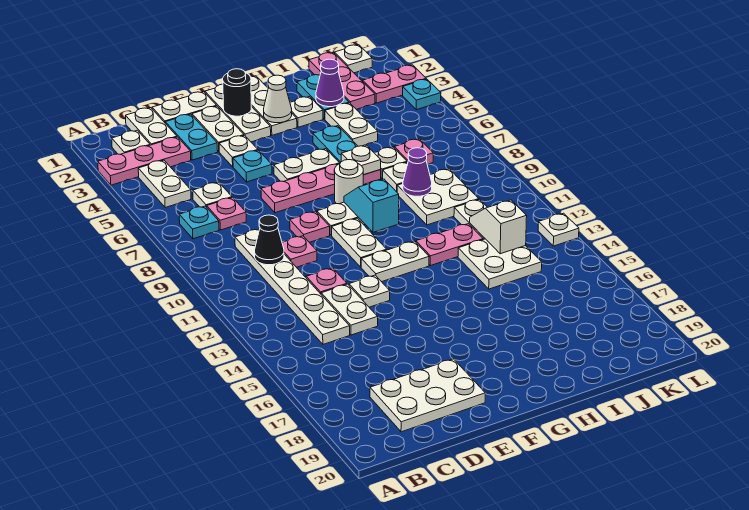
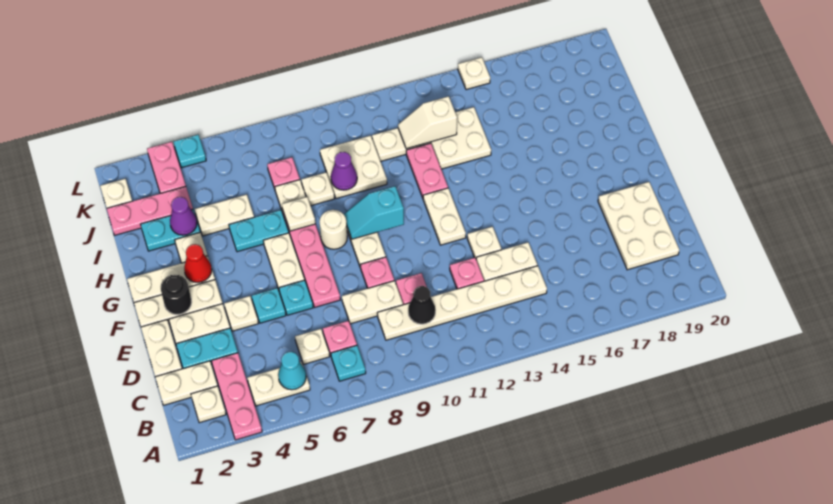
none -> cyan 1x1 cone [278,352,306,390]
none -> cyan 1x1 plate [279,280,313,315]
white 1x2 plate [332,218,387,267] -> white 1x2 plate moved to [342,281,403,324]
white 1x1 cone [264,75,292,123] -> red 1x1 cone [184,244,212,282]
white 1x1 plate [538,213,579,246] -> white 1x1 plate moved to [458,57,490,90]

